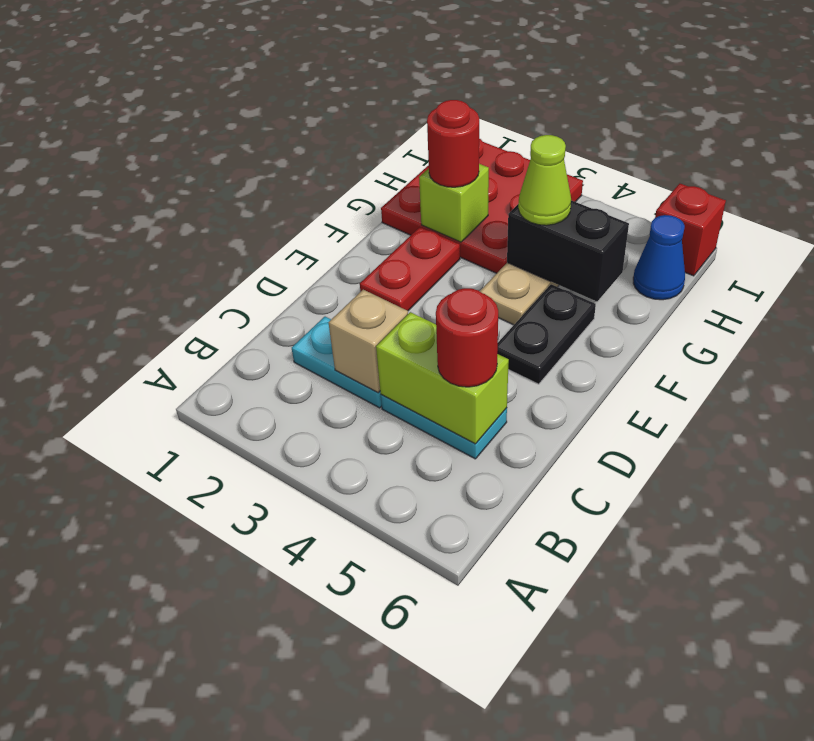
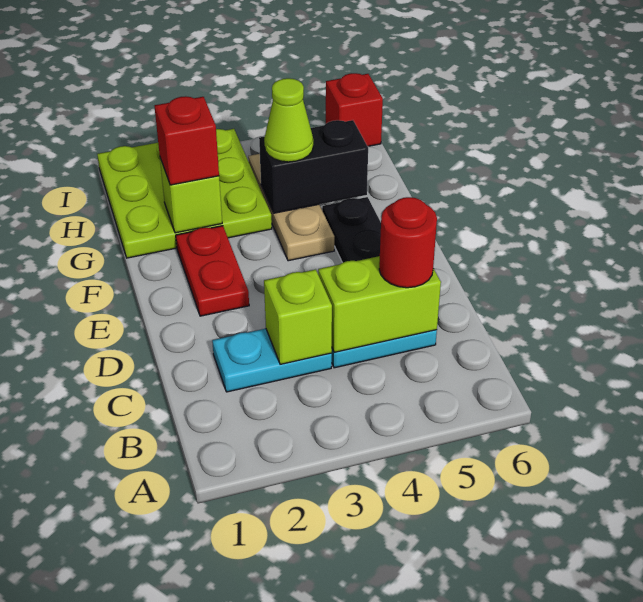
tan 1x1 brick [328,290,408,393] -> lime 1x1 brick [264,269,332,364]
red 3x3 plate [381,139,583,273] -> lime 3x3 plate [97,129,272,258]
red 1x1 round brick [427,100,479,187] -> red 1x1 brick [155,96,219,185]
blue 1x1 cone [633,215,685,300] -> none

